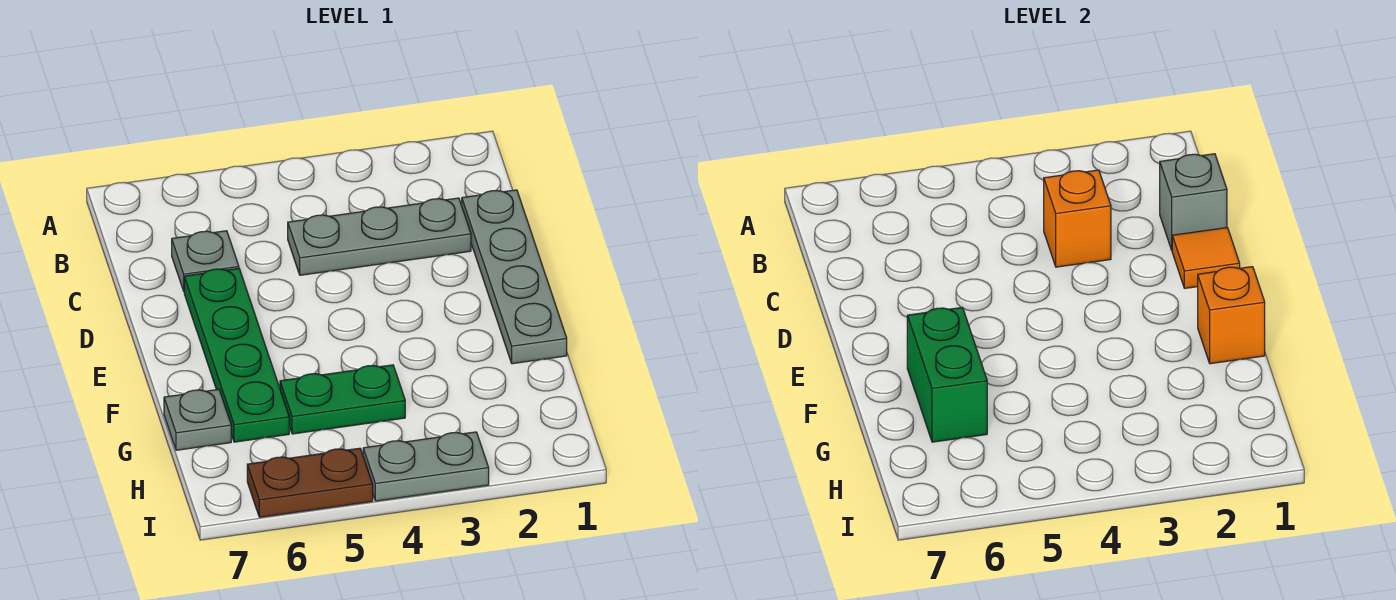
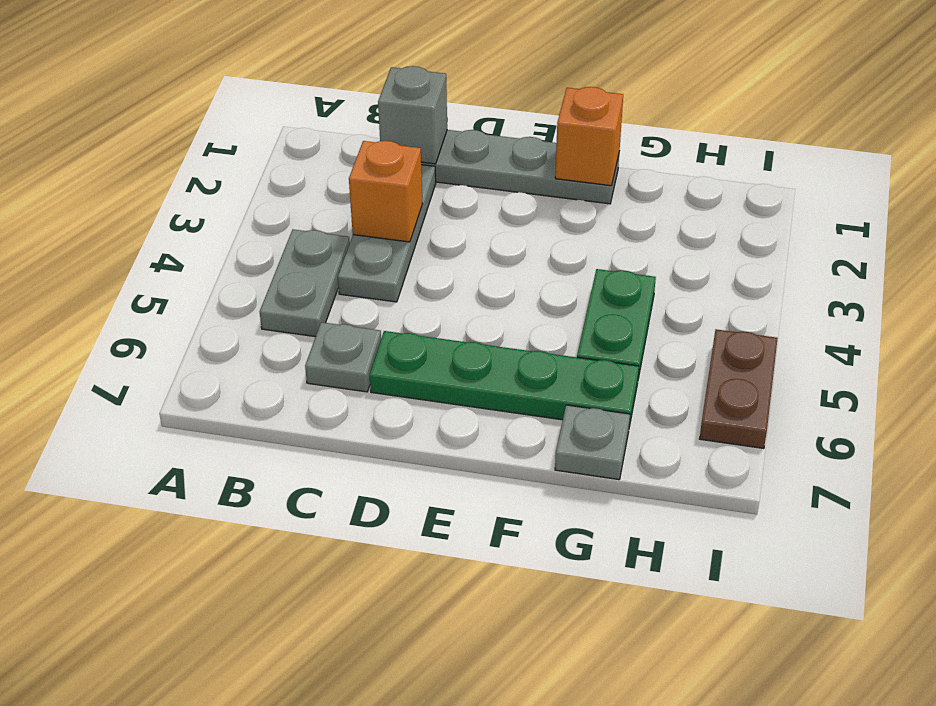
orange 1x1 tile [1172,228,1240,288] -> none
green 1x2 brick [907,307,987,442] -> none
grey 1x2 plate [363,432,489,501] -> grey 1x2 plate moved to [260,229,350,337]

